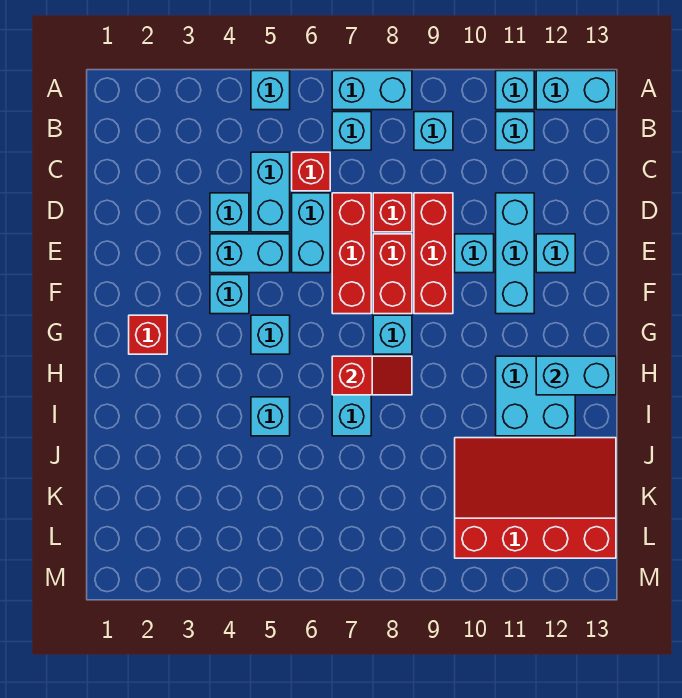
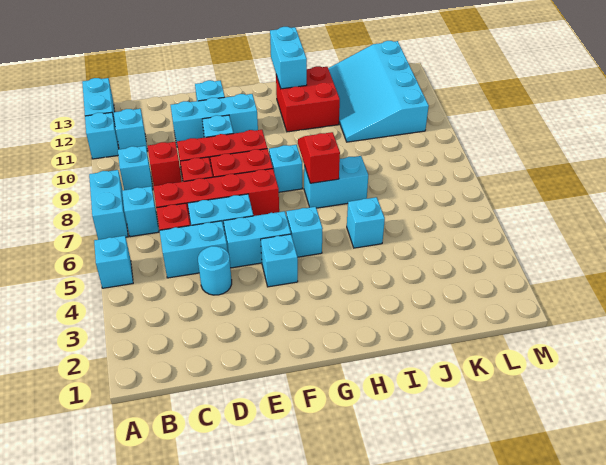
cyan 1x1 brick [210,193,249,232] -> cyan 1x1 round brick [198,246,232,295]
red 1x3 brick [332,193,371,314] -> red 1x4 brick [153,169,279,226]
cyan 1x2 brick [210,234,290,273] -> cyan 1x2 brick turned to [224,211,291,268]
red 1x1 brick [129,315,167,354] -> red 1x1 brick moved to [148,142,182,186]
cyan 2x2 brick [496,356,575,436] -> red 2x2 brick [276,66,340,132]
red 3x4 slope [455,438,616,558] -> cyan 3x4 slope [328,41,429,142]

